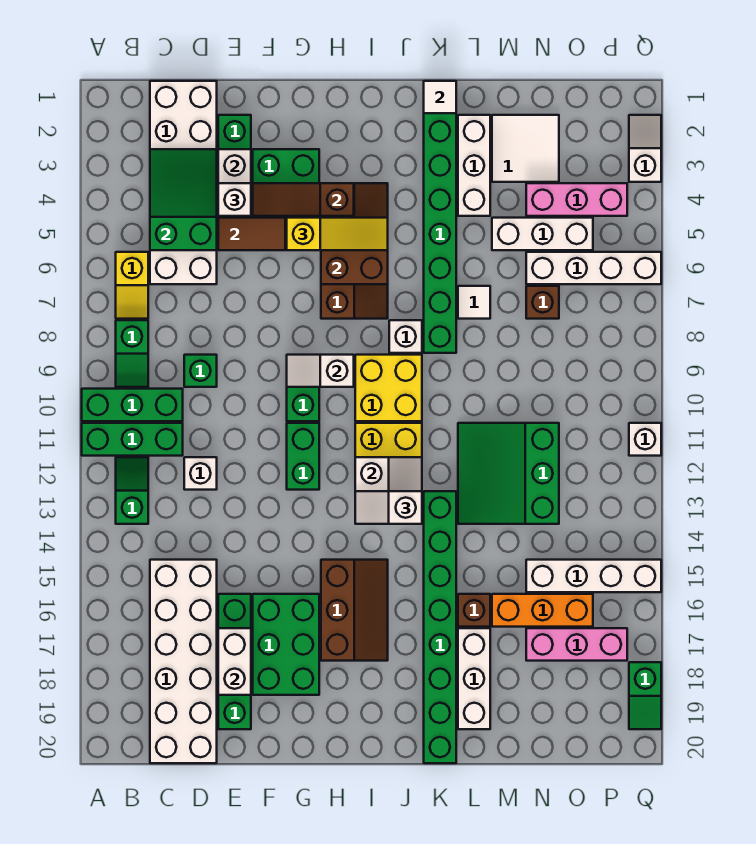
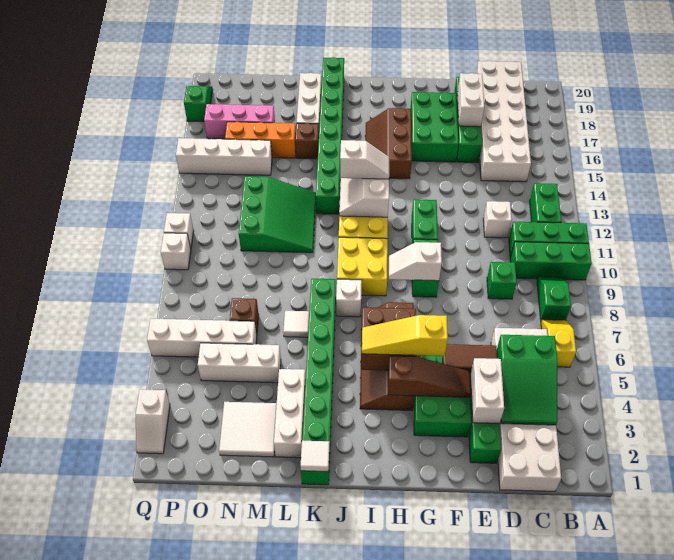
green 1x2 slope [116,457,148,524] -> green 1x2 brick [530,183,561,223]
white 1x1 brick [218,183,251,216] -> white 1x1 brick moved to [161,233,191,270]
white 1x2 slope [287,355,354,387] -> white 1x2 slope turned to [389,242,442,281]
pink 1x3 brick [526,183,627,216] -> none

